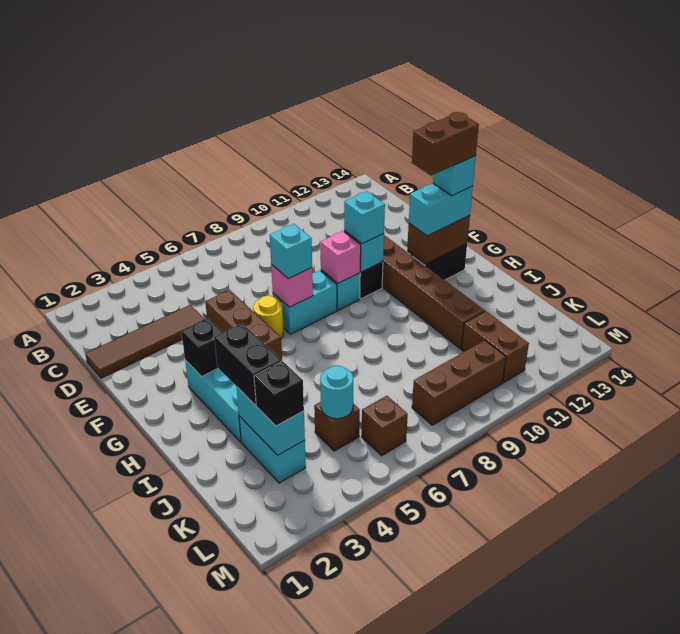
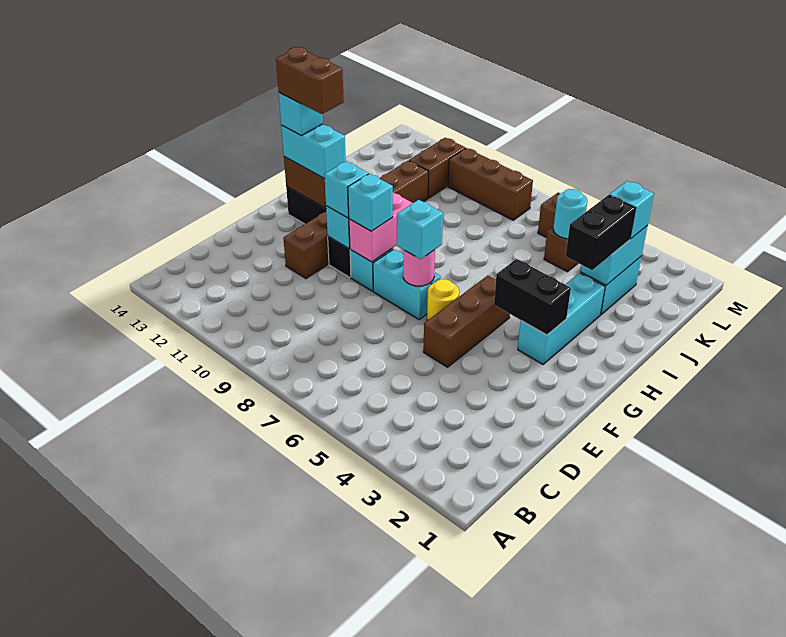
brown 1x4 tile [85,305,205,378] -> none
pink 1x1 brick [271,265,313,307] -> pink 1x1 round brick [403,250,435,286]
pink 1x1 brick [320,231,361,283] -> pink 1x2 brick [349,193,412,262]
none -> cyan 1x1 brick [348,174,393,231]
black 1x1 brick [181,319,223,377] -> black 1x2 brick [494,259,571,335]
black 1x1 brick [254,361,304,426] -> cyan 1x1 brick [609,181,654,239]

